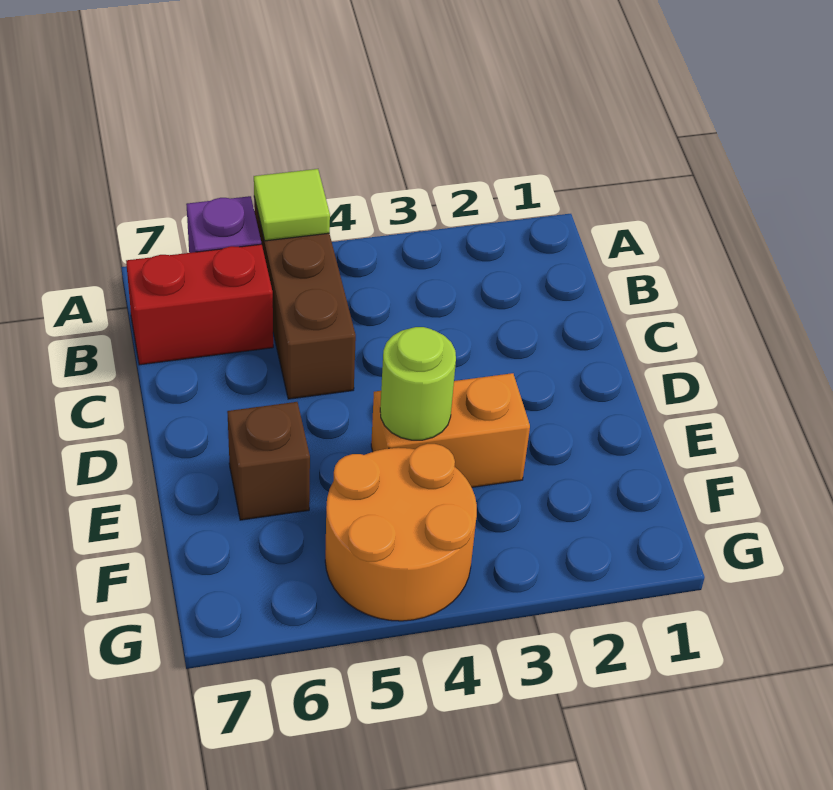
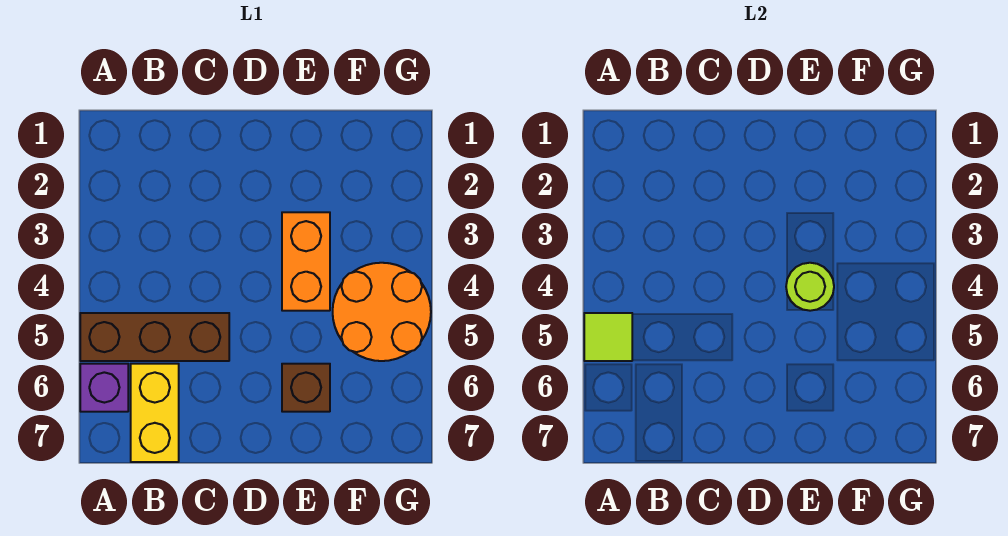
red 1x2 brick [126,244,273,365] -> yellow 1x2 brick [131,364,179,462]

